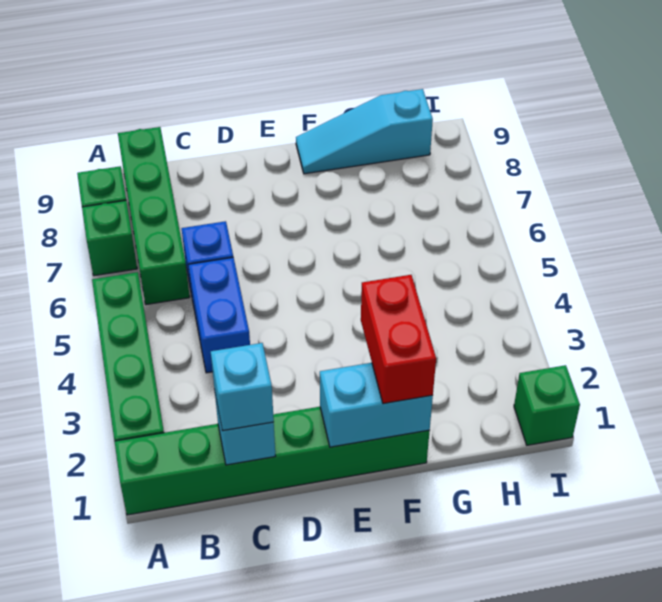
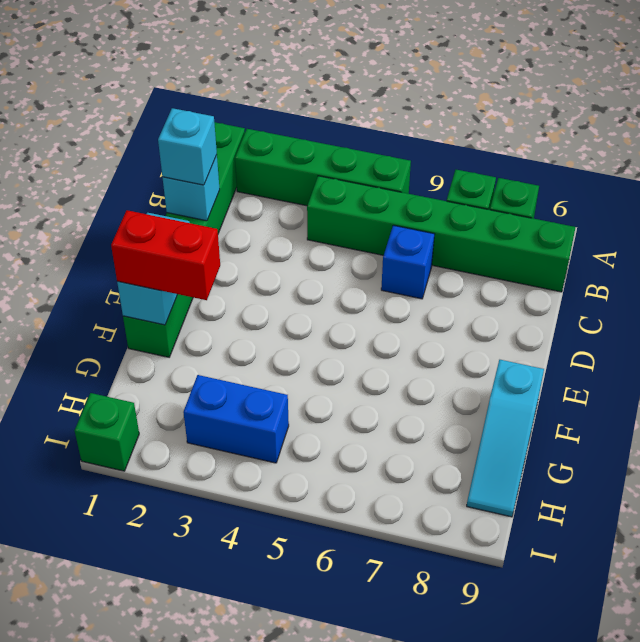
green 1x4 brick [118,127,190,305] -> green 1x6 brick [307,176,575,292]
blue 1x2 brick [188,257,250,373] -> blue 1x2 brick moved to [183,375,289,463]
cyan 1x3 slope [296,89,433,174] -> cyan 1x3 slope turned to [467,360,544,517]

